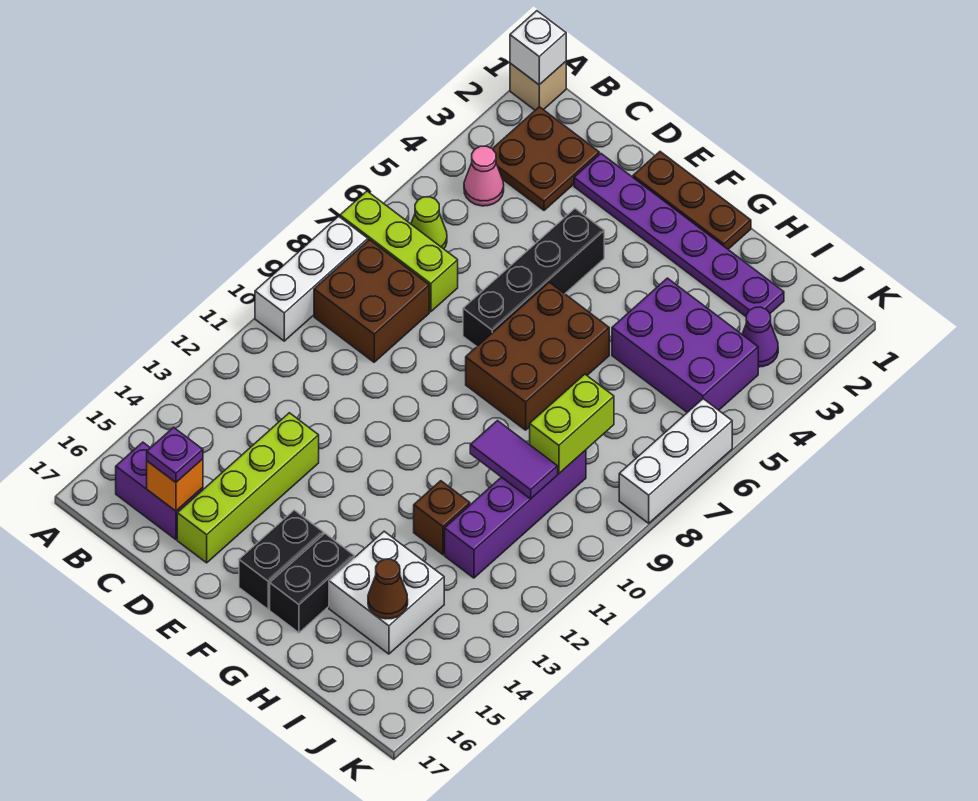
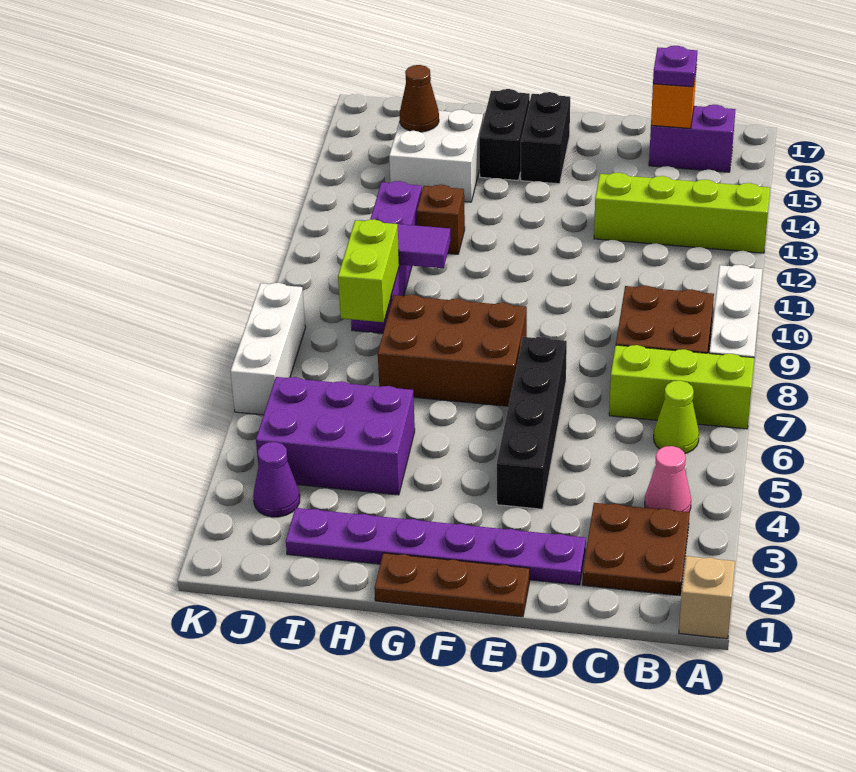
white 1x1 brick [510,11,566,85] -> none
lime 1x4 brick [177,413,319,563] -> lime 1x4 brick turned to [594,173,770,253]
brown 2x3 brick [466,282,609,430] -> brown 2x3 brick turned to [378,295,527,406]

